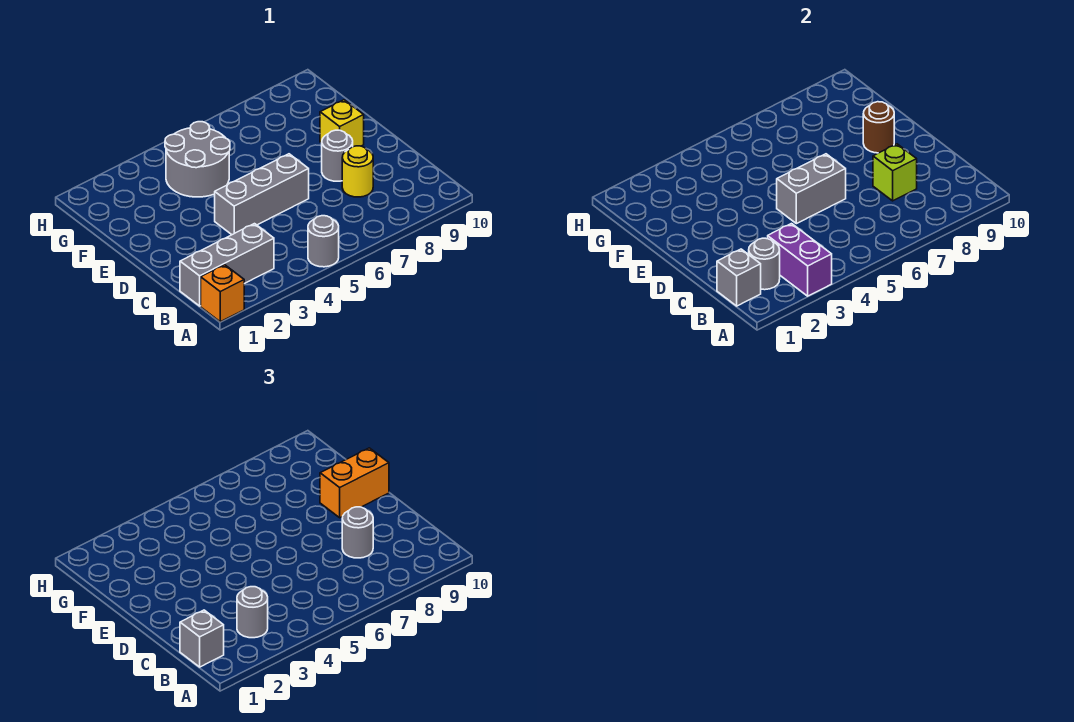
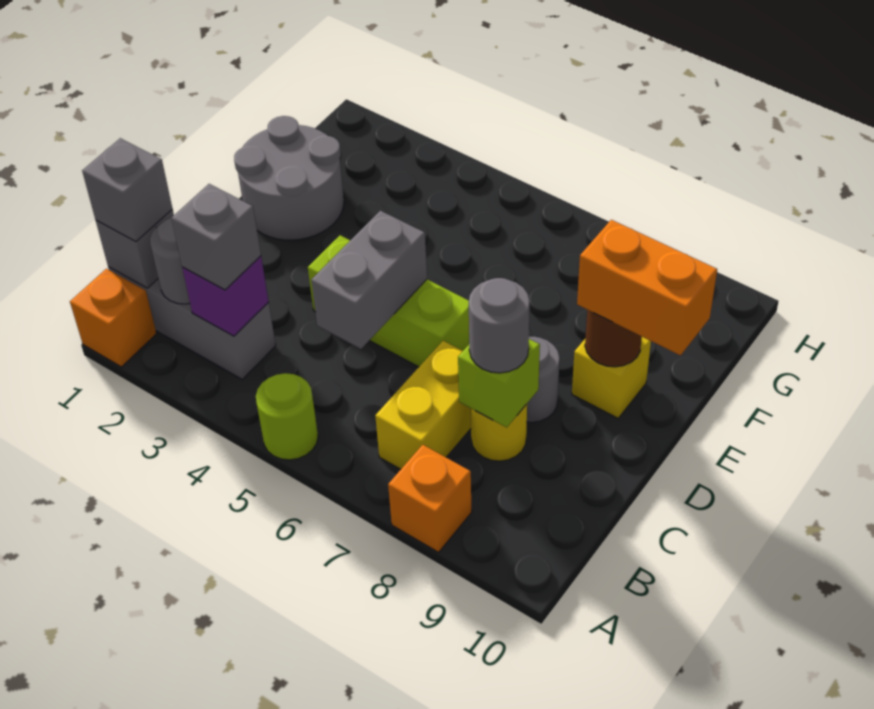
purple 1x2 brick [768,224,832,296] -> purple 1x1 brick [182,256,269,336]
grey 1x1 round brick [308,216,339,267] -> lime 1x1 round brick [256,373,318,460]
none -> orange 1x1 brick [388,445,472,552]
grey 1x1 round brick [237,587,268,638] -> grey 1x1 brick [172,184,261,290]
none -> yellow 1x2 brick [375,341,471,469]
grey 1x3 brick [215,154,309,235] -> lime 1x3 brick [308,235,469,367]
grey 1x2 brick [777,154,846,224] -> grey 1x2 brick turned to [311,211,427,349]
grey 2x2 round brick [165,122,230,197] -> grey 2x2 round brick moved to [234,116,344,240]

